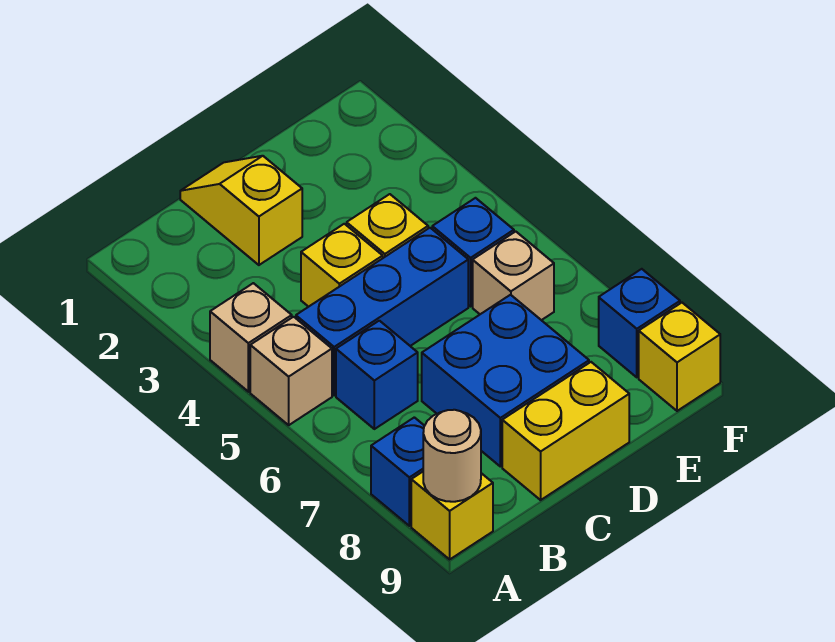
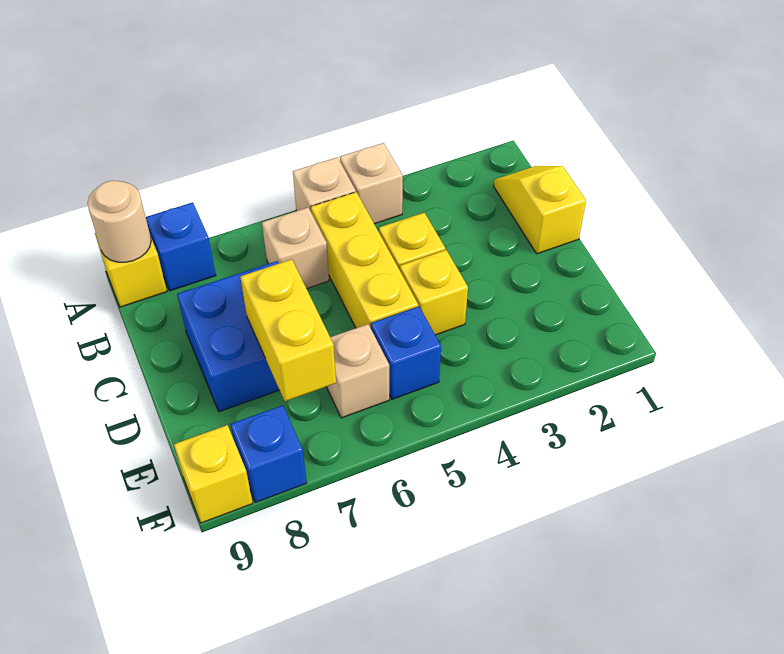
blue 1x3 brick [296,228,468,396] -> yellow 1x3 brick [311,192,418,328]
blue 1x1 brick [336,321,418,429] -> tan 1x1 brick [262,208,329,289]
yellow 1x2 slope [180,156,302,265] -> yellow 1x2 slope turned to [494,166,586,254]
yellow 1x2 brick [502,362,629,500] -> yellow 1x2 brick moved to [240,259,336,401]

